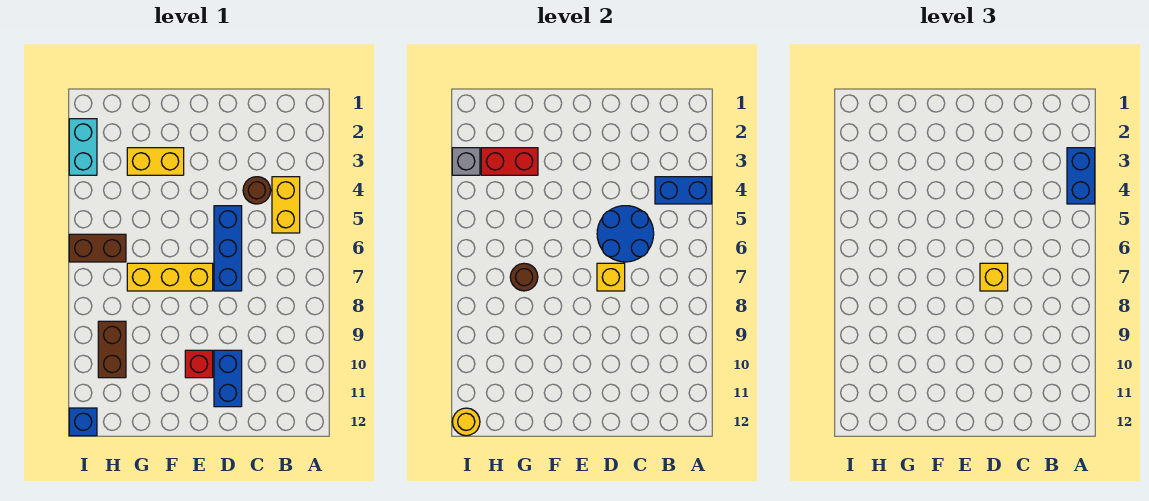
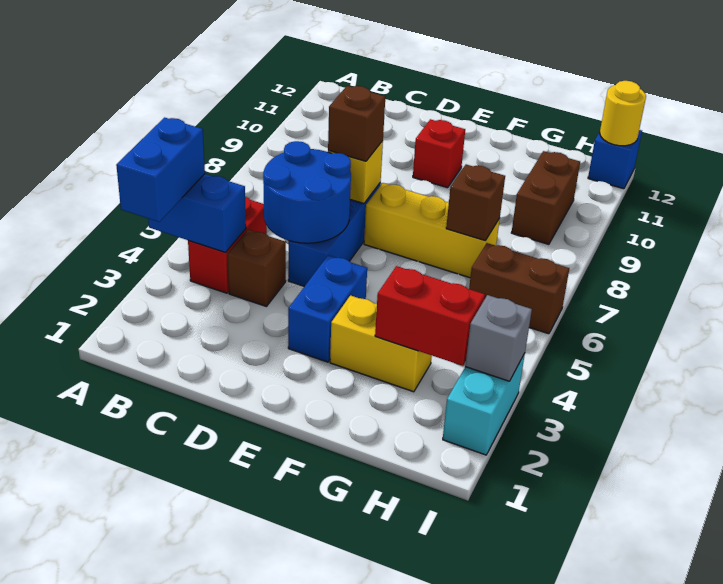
yellow 1x2 brick [272,177,300,233] -> red 1x2 brick [188,197,267,293]
brown 1x1 round brick [243,177,271,204] -> brown 1x1 brick [228,230,286,307]
yellow 1x1 brick [980,263,1008,291] -> brown 1x1 brick [328,86,385,161]
blue 1x2 brick [214,350,242,407] -> blue 1x2 brick moved to [288,255,367,362]
brown 1x1 round brick [510,263,538,291] -> brown 1x1 brick [446,164,505,241]

